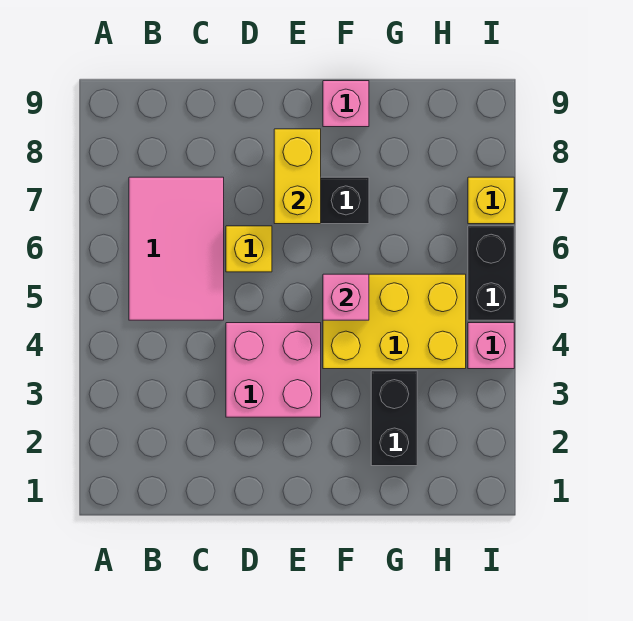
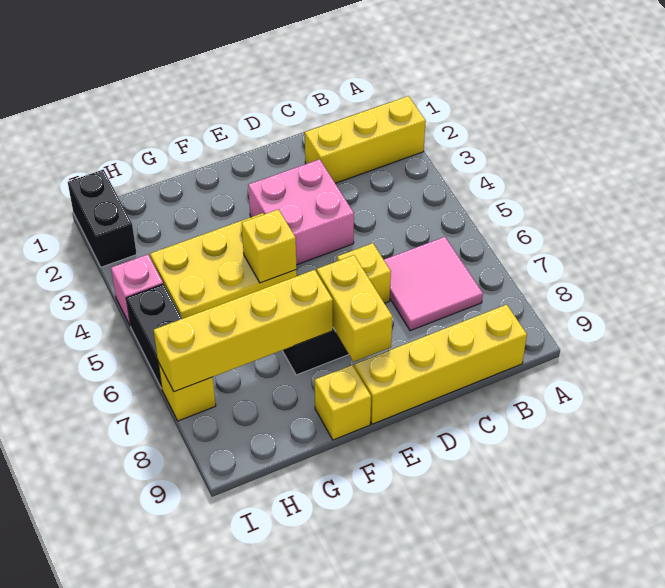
none -> yellow 1x3 brick [305,96,426,183]
pink 2x3 tile [129,177,224,320] -> pink 2x2 tile [384,237,483,331]
none -> yellow 1x4 brick [354,305,527,424]
pink 1x1 brick [323,274,369,320] -> yellow 1x1 brick [242,209,296,283]
none -> yellow 1x4 brick [154,270,333,392]
pink 1x1 brick [323,81,369,127] -> yellow 1x1 brick [315,365,371,440]
black 1x2 brick [371,371,417,466] -> black 1x2 brick moved to [68,170,137,267]

